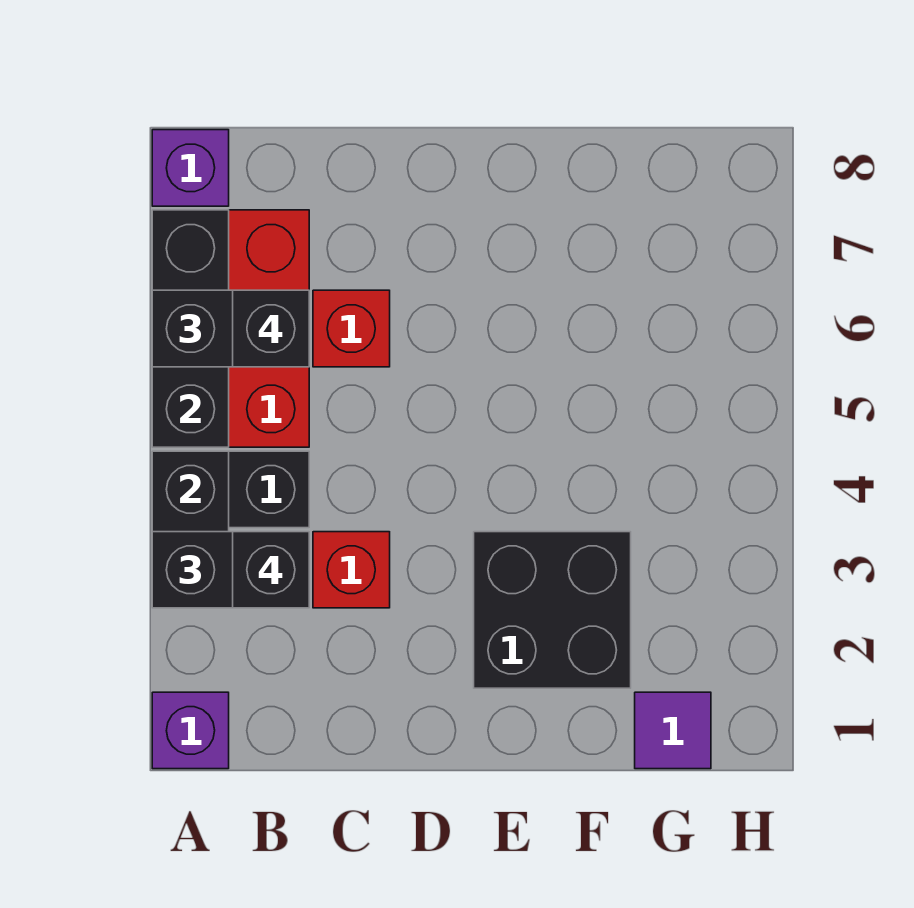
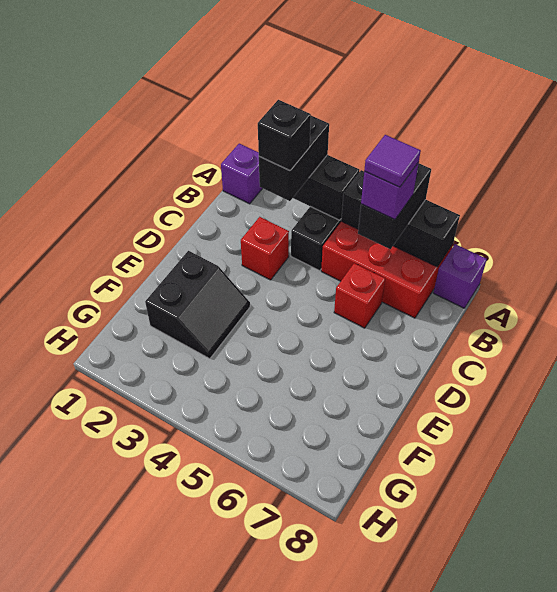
black 1x1 brick [233,290,309,367] -> purple 1x1 brick [361,162,419,220]
black 2x2 brick [474,532,631,688] -> black 2x2 slope [145,251,250,359]
purple 1x1 tile [635,692,711,769] -> purple 1x1 tile moved to [364,135,421,187]

